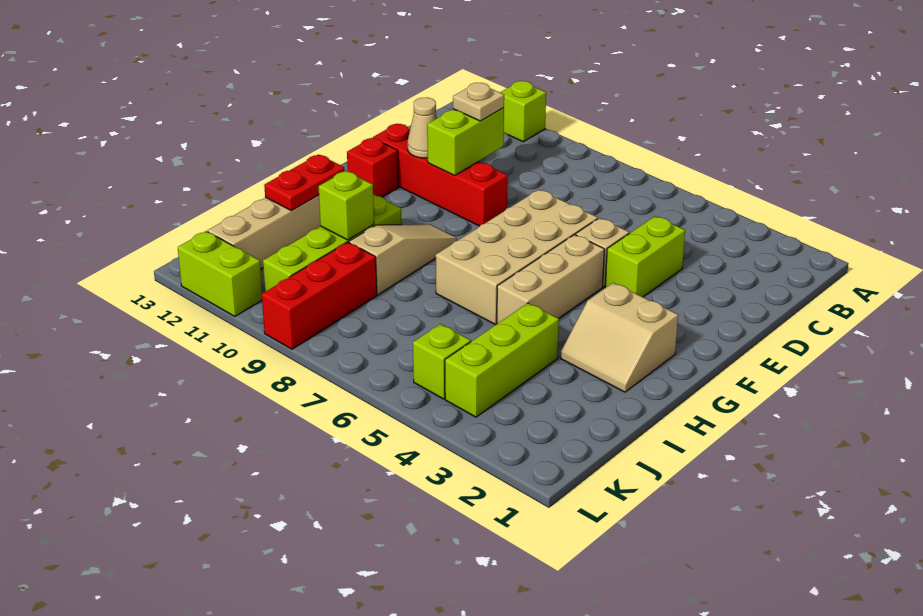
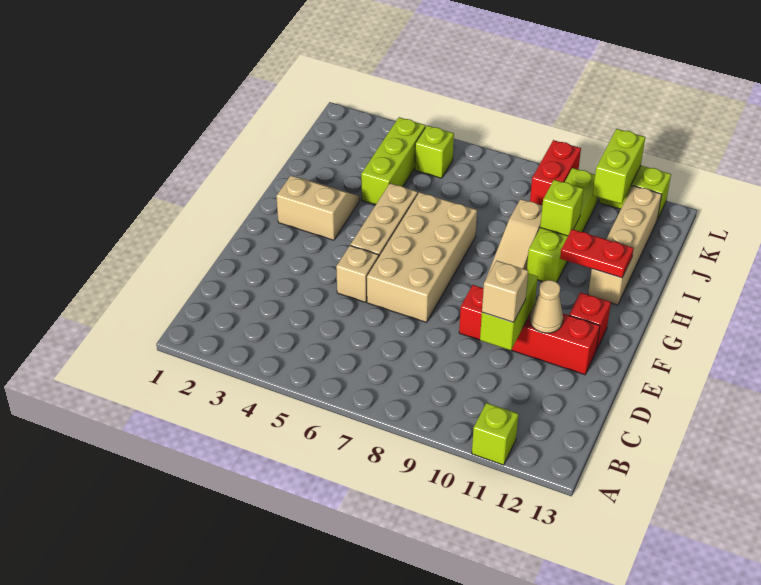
lime 1x2 brick [605,216,685,297] -> lime 1x2 brick moved to [593,129,645,204]
tan 1x1 plate [453,83,504,121] -> tan 1x1 brick [482,261,528,322]
red 1x2 plate [264,154,345,210] -> red 1x2 plate turned to [560,229,634,278]
red 1x3 brick [262,242,377,349] -> red 1x2 brick [530,140,581,205]

